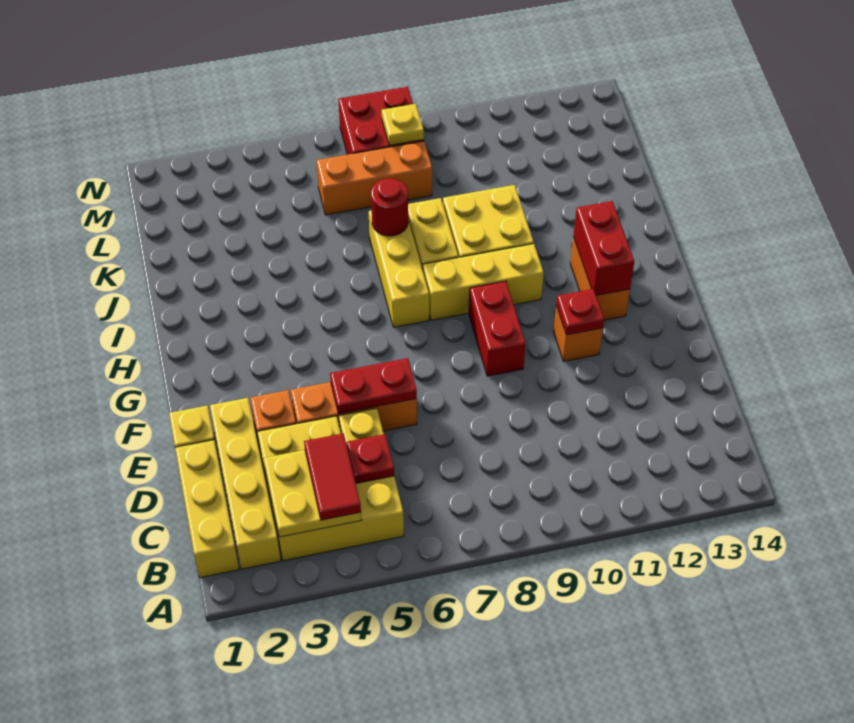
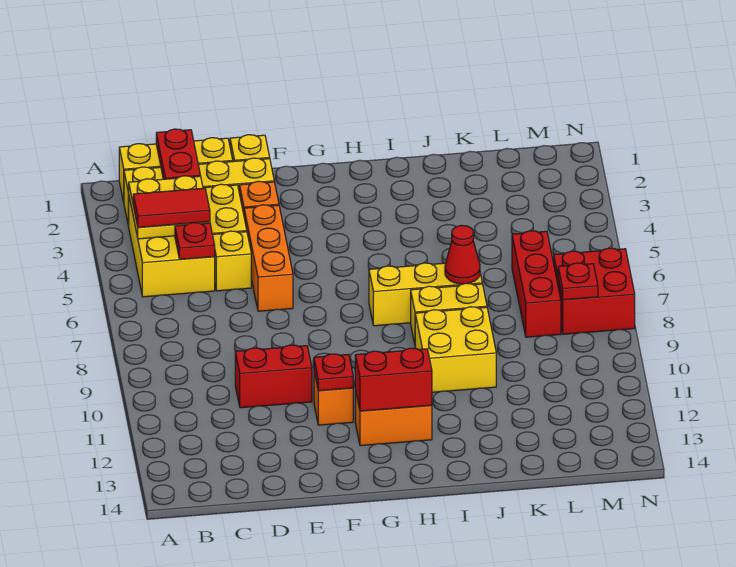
red 1x2 plate [330,358,417,414] -> red 1x2 plate moved to [156,129,201,179]
red 1x2 brick [469,281,526,376] -> red 1x2 brick moved to [235,345,312,408]
yellow 1x3 brick [423,244,544,320] -> none
red 1x1 round brick [371,178,408,236] -> red 1x1 cone [445,225,480,284]
orange 1x3 brick [316,141,432,215] -> red 1x3 brick [512,231,561,337]
yellow 1x1 plate [382,104,424,145] -> red 1x1 plate [558,263,598,300]

